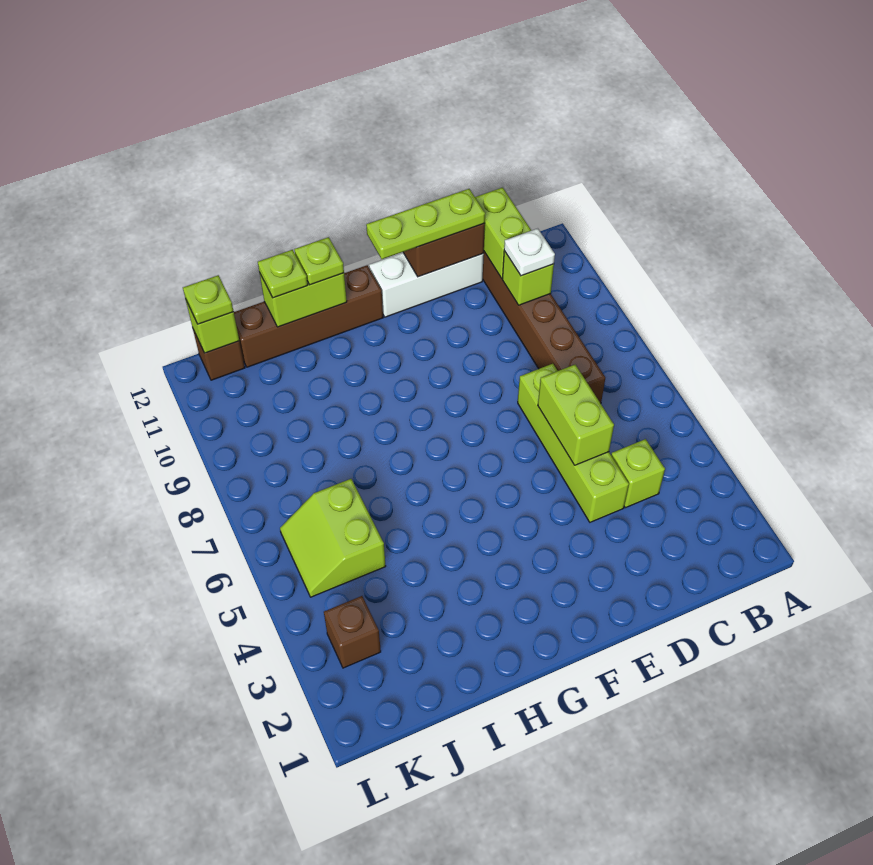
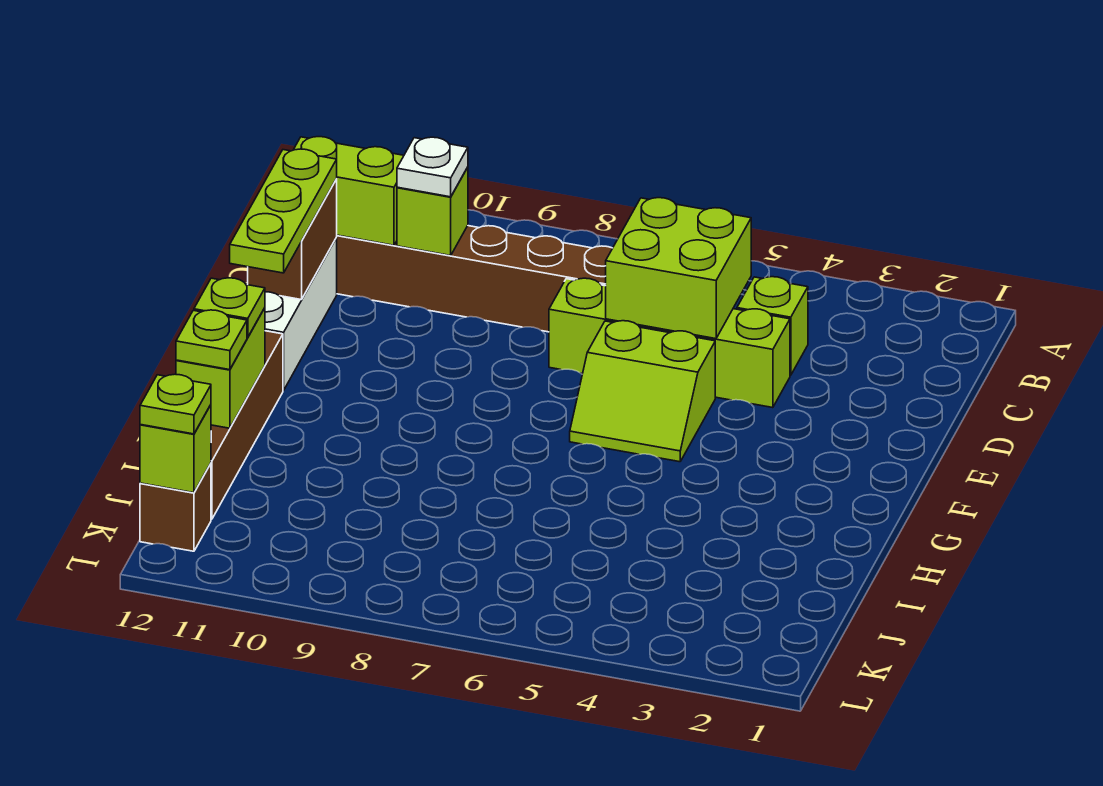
lime 1x2 brick [538,365,614,465] -> lime 2x2 brick [606,198,751,339]
lime 2x2 slope [280,479,386,597] -> lime 2x2 slope moved to [570,321,715,462]
brown 1x1 brick [324,596,381,668] -> none

